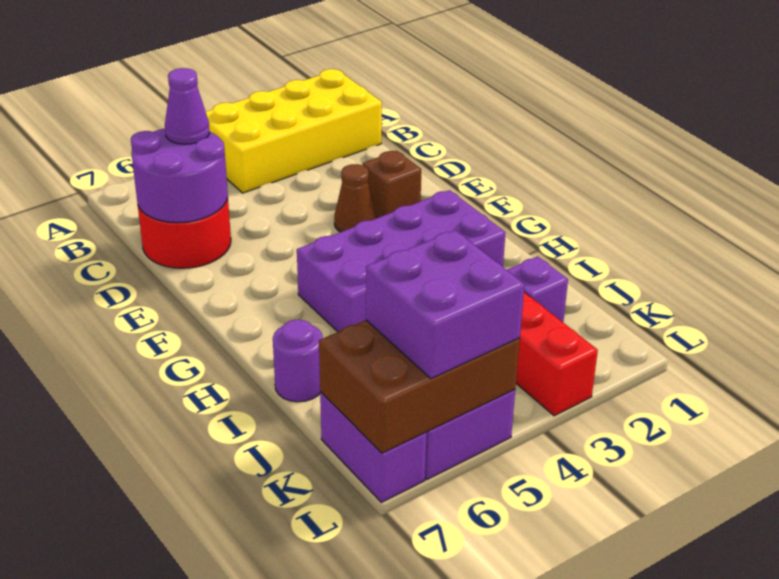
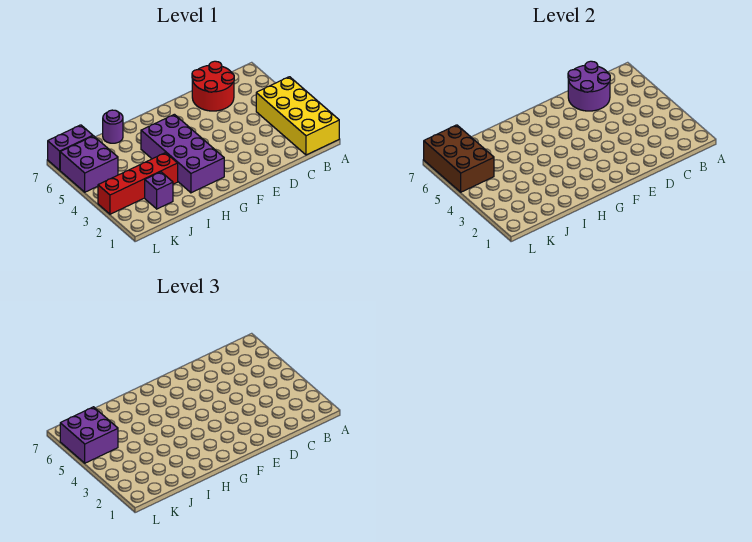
purple 1x1 cone [165,68,210,144] -> none
brown 1x1 brick [363,151,421,218] -> none
brown 1x1 cone [334,164,376,232] -> none

